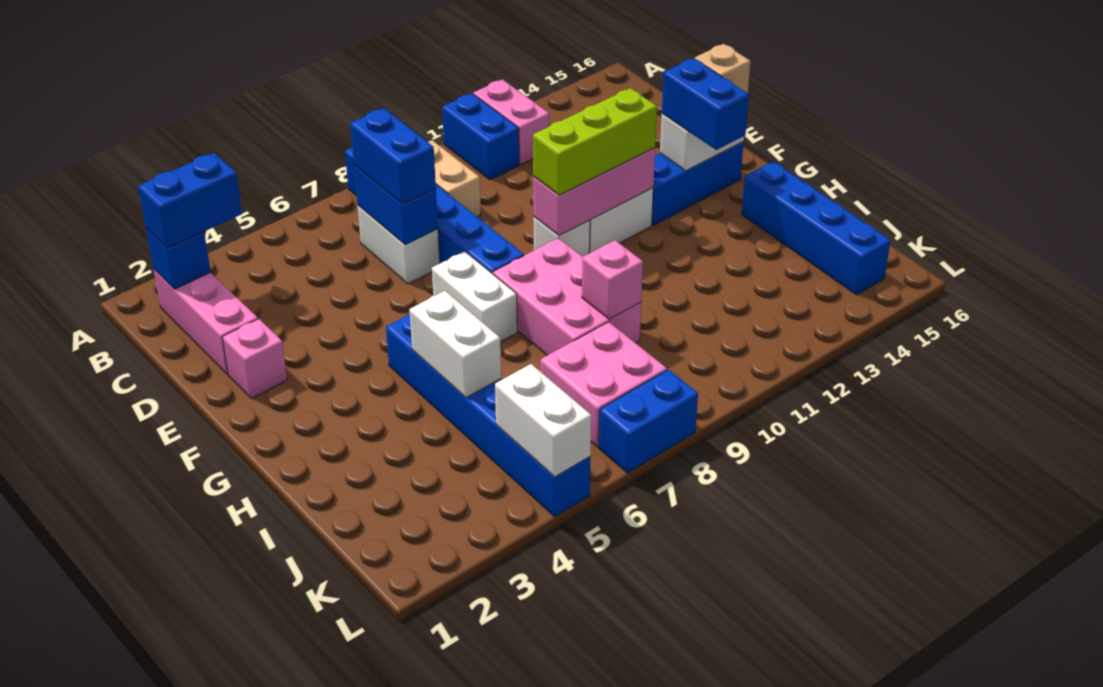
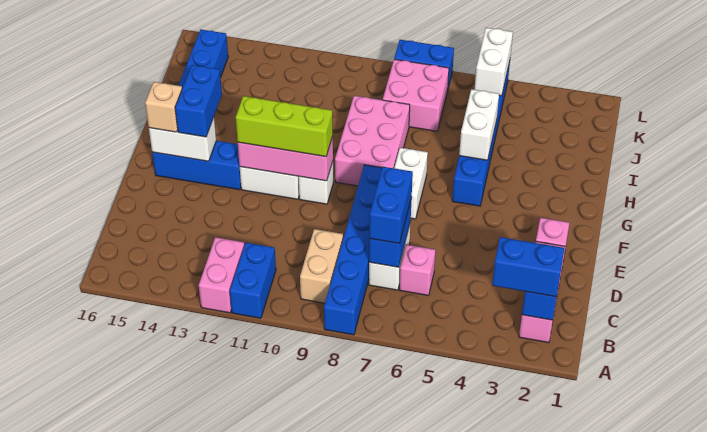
pink 1x1 brick [582,240,643,319] -> pink 1x1 brick moved to [399,245,436,295]

